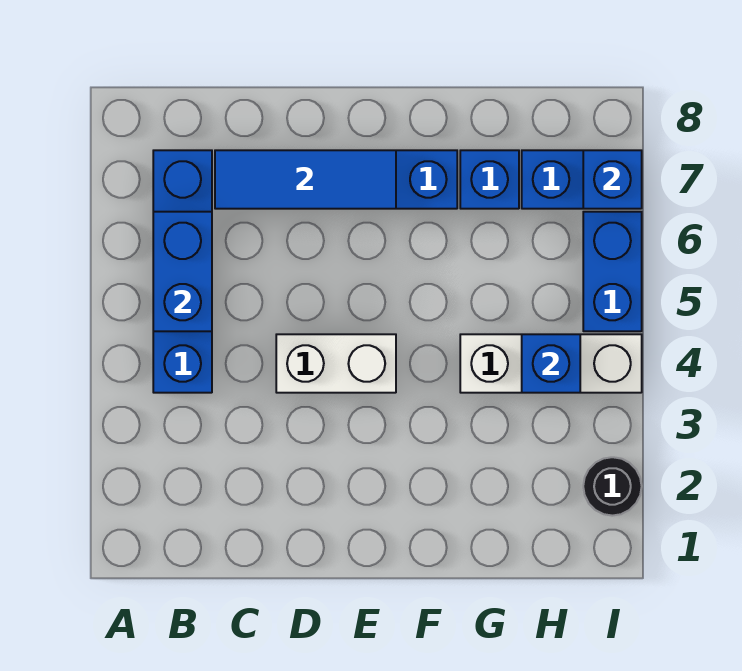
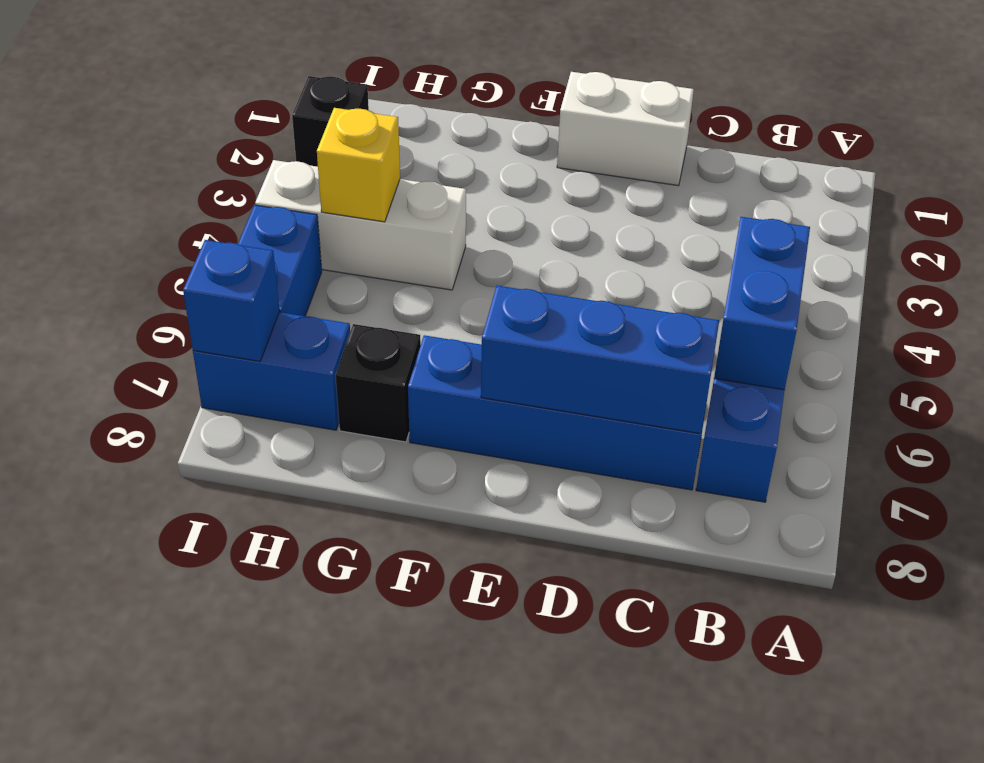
blue 1x3 tile [215,150,396,209] -> blue 1x3 brick [481,286,719,434]
white 1x2 brick [276,334,396,393] -> white 1x2 brick moved to [557,72,694,186]
blue 1x1 brick [460,150,519,209] -> black 1x1 brick [336,324,421,442]
blue 1x1 brick [522,334,580,393] -> yellow 1x1 brick [317,108,400,222]
black 1x1 round brick [583,457,642,516] -> black 1x1 brick [292,76,369,167]

